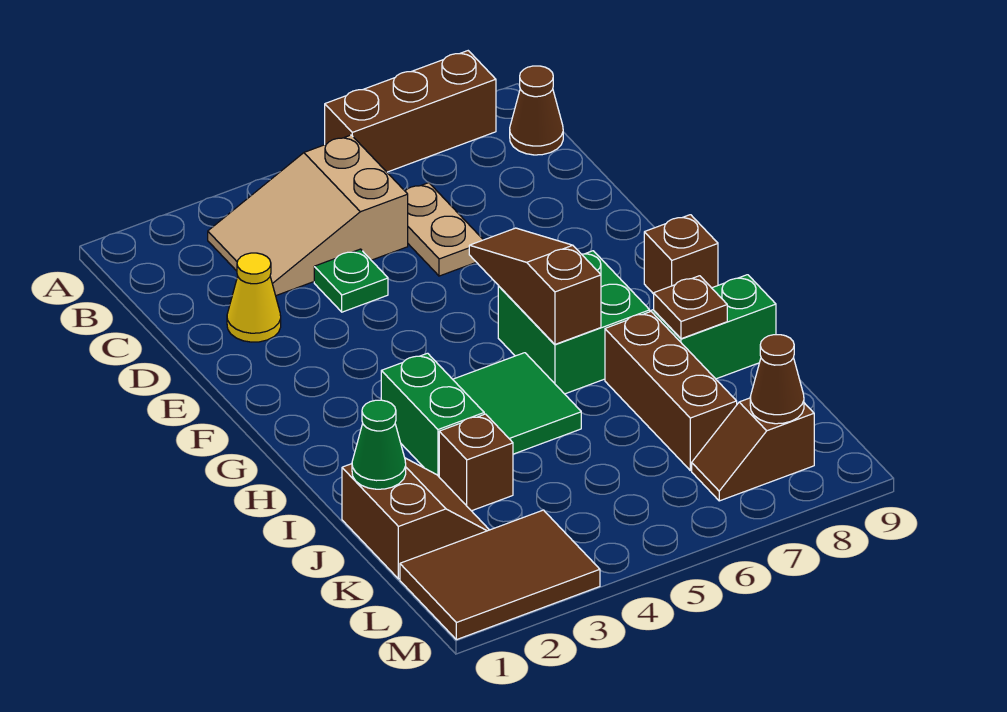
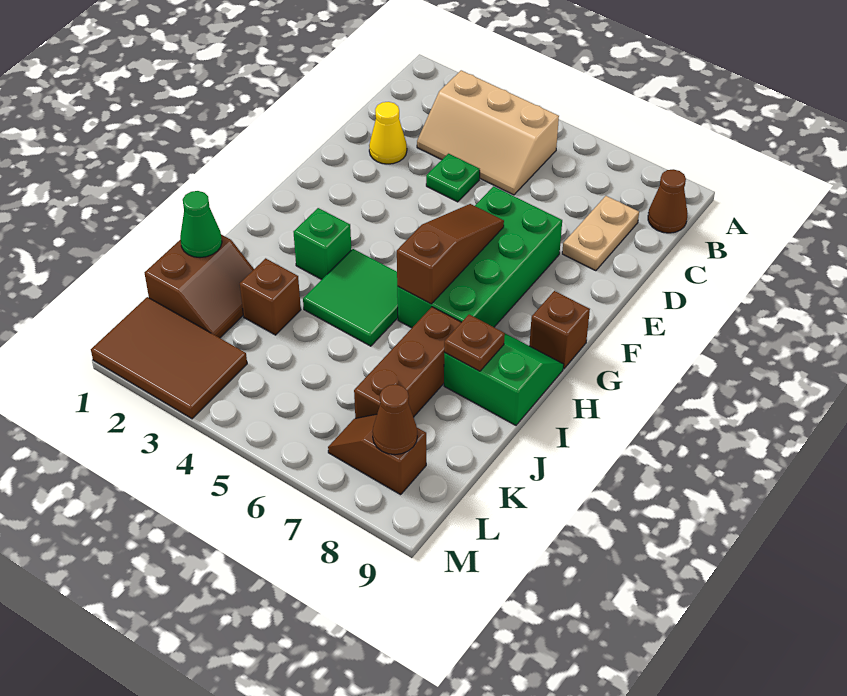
brown 1x3 brick [325,51,496,172] -> none
tan 2x3 slope [208,135,408,295] -> tan 2x3 slope turned to [417,70,559,195]
tan 1x2 plate [405,183,483,276] -> tan 1x2 plate moved to [562,196,639,271]
green 2x2 brick [498,251,650,394] -> green 2x4 brick [397,186,562,328]
green 1x2 brick [381,353,484,476] -> green 1x1 brick [294,208,351,279]

